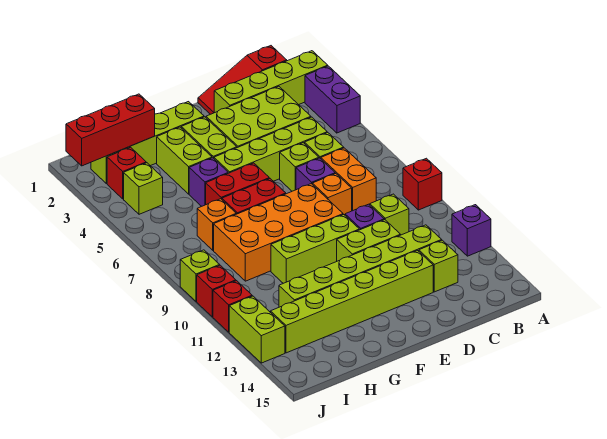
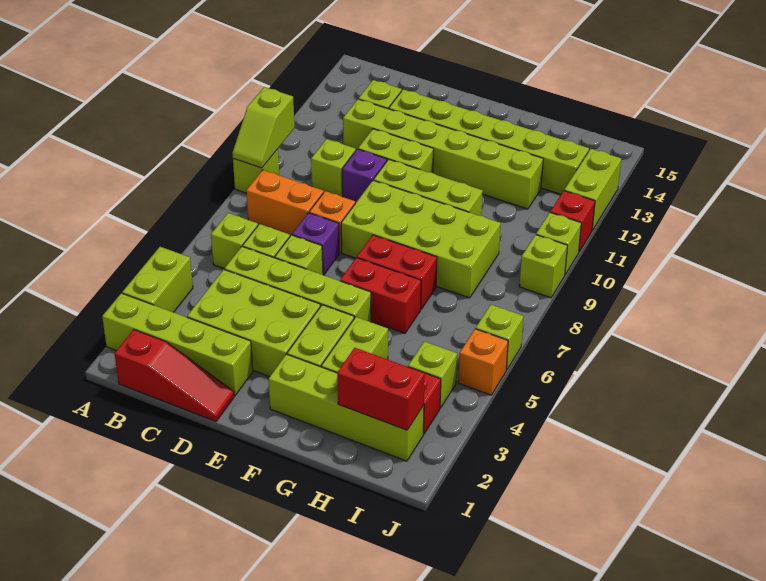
purple 1x2 brick [305,66,360,133] -> lime 1x2 brick [122,247,193,312]
red 1x1 brick [403,158,442,210] -> lime 1x1 brick [233,149,279,193]
none -> lime 1x2 slope [232,87,294,168]
purple 1x1 brick [452,205,491,256] -> none
none -> lime 1x1 brick [211,213,258,269]
orange 1x2 brick [321,148,376,211] -> orange 1x2 brick turned to [246,170,324,236]
orange 2x4 brick [214,184,343,281] -> lime 2x4 brick [341,180,501,298]
purple 1x1 brick [189,158,228,206] -> none
red 1x3 brick [66,94,155,166] -> red 1x2 brick [337,348,425,430]
orange 1x1 brick [197,199,236,250] -> orange 1x1 brick moved to [458,329,508,395]
none -> lime 1x1 brick [476,305,524,370]
red 1x1 brick [197,265,236,317] -> lime 1x1 brick [536,213,581,274]

